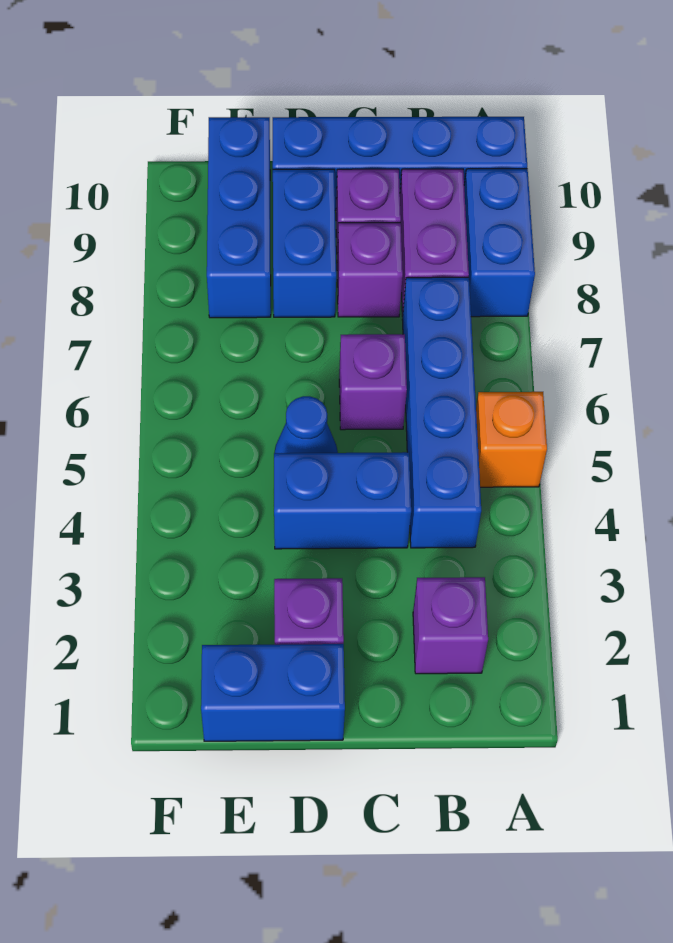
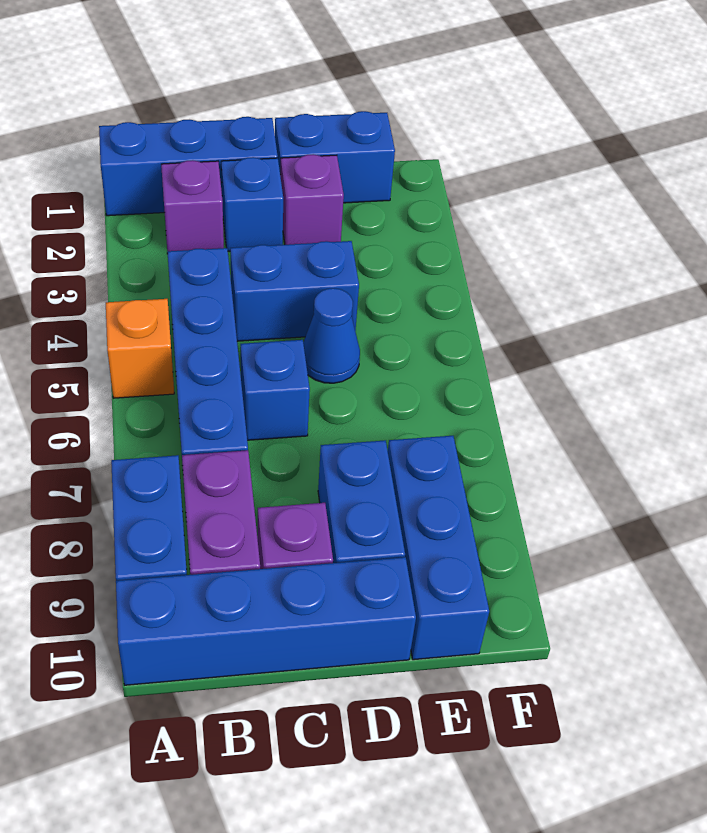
none -> blue 1x3 brick [99,117,278,216]
none -> blue 1x1 brick [221,157,283,251]
purple 1x1 brick [339,334,407,430] -> blue 1x1 brick [241,340,310,440]
purple 1x1 brick [337,223,403,317] -> none

